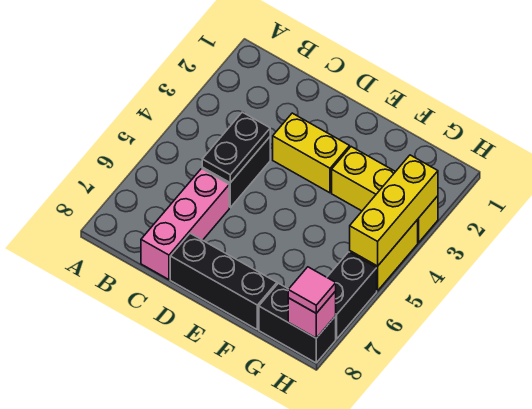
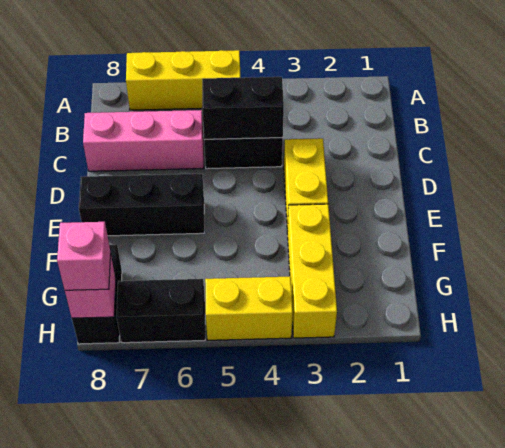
black 1x2 plate [202,112,270,183] -> black 1x2 brick [202,77,284,139]
black 1x3 brick [170,233,277,329] -> black 1x3 brick turned to [79,174,204,236]
yellow 1x3 brick [350,155,438,266] -> yellow 1x3 brick moved to [126,50,241,110]
pink 1x1 tile [288,267,336,313] -> pink 1x1 brick [57,222,111,290]

